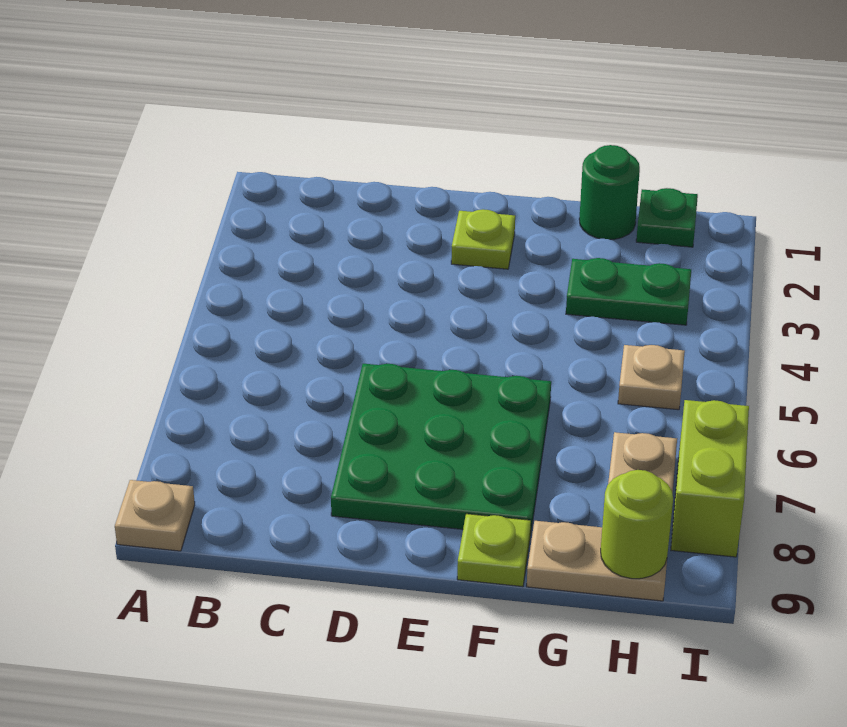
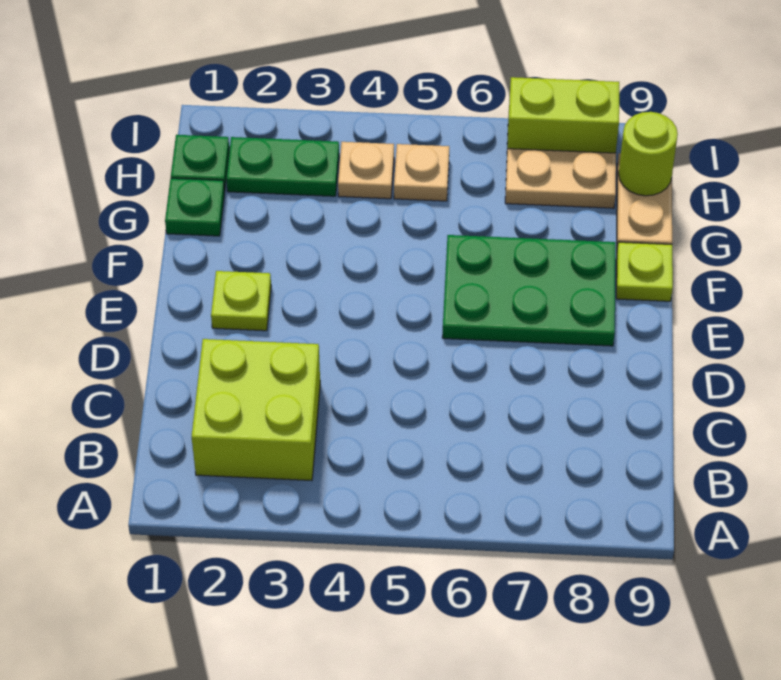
tan 1x1 plate [115,480,195,551] -> tan 1x1 plate moved to [338,142,394,199]
none -> lime 2x2 brick [192,339,320,480]
green 3x3 plate [331,364,551,536] -> green 2x3 plate [442,235,615,346]
green 1x1 round brick [579,145,640,240] -> green 1x1 plate [165,178,225,236]
green 1x2 plate [566,258,691,325] -> green 1x2 plate turned to [226,137,339,196]

